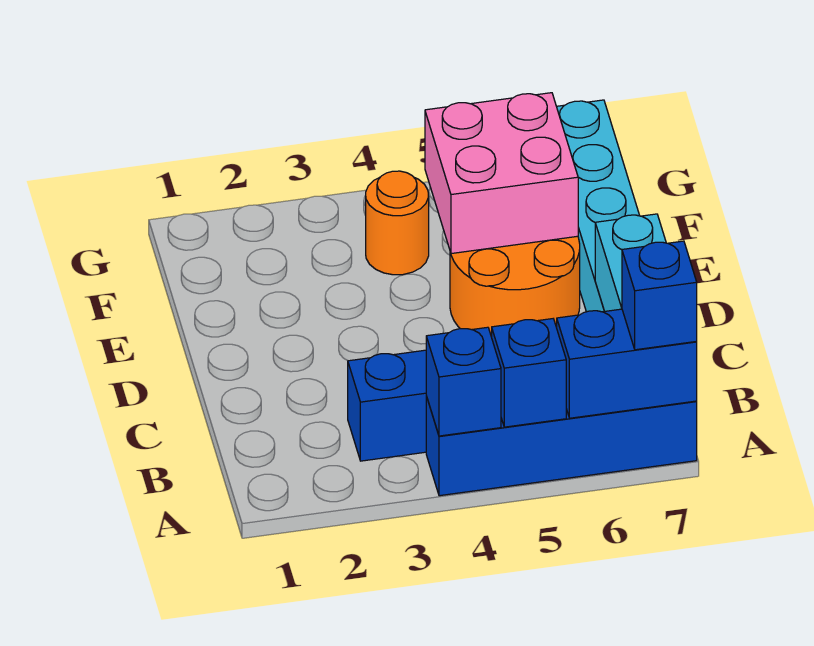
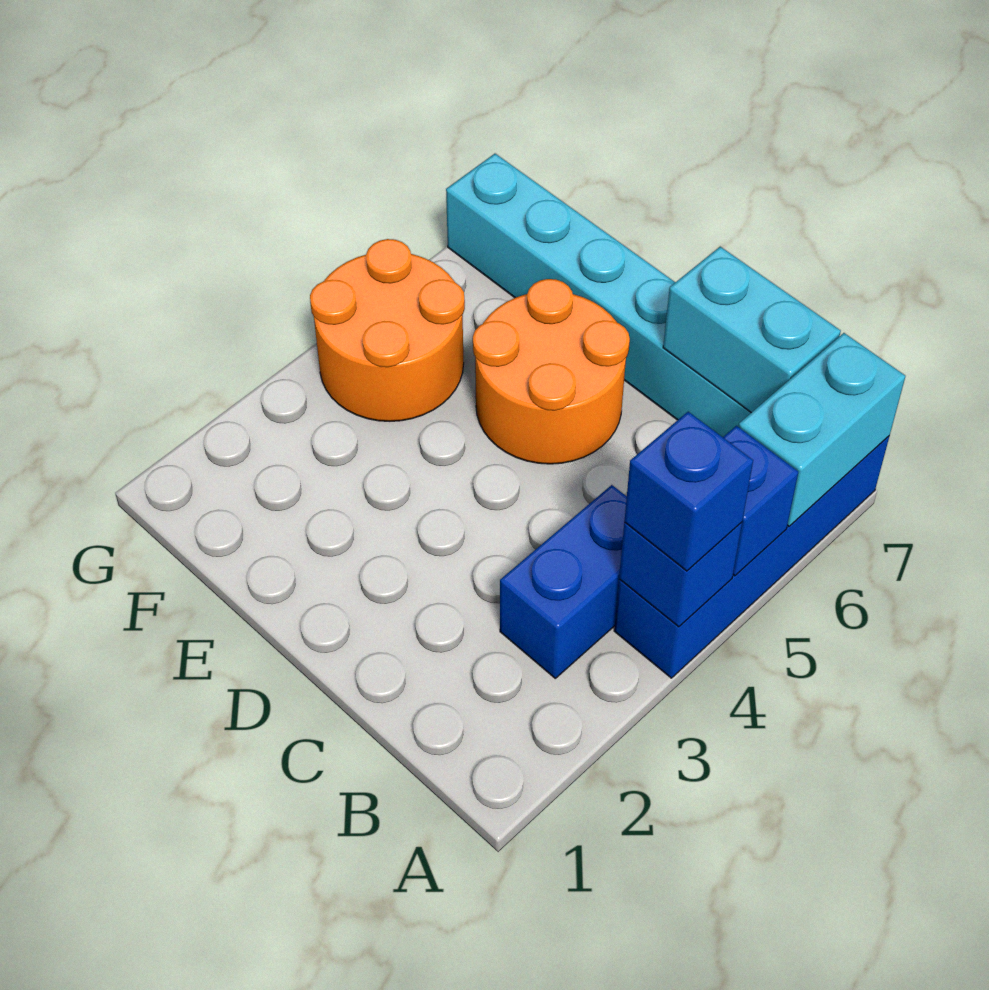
blue 1x2 brick [557,309,697,418] -> cyan 1x2 brick [739,333,905,526]
blue 1x1 brick [622,241,697,350] -> blue 1x1 brick moved to [624,412,753,571]
pink 2x2 brick [425,93,578,254] -> none
orange 1x1 round brick [366,171,429,275] -> orange 2x2 round brick [310,239,465,421]

